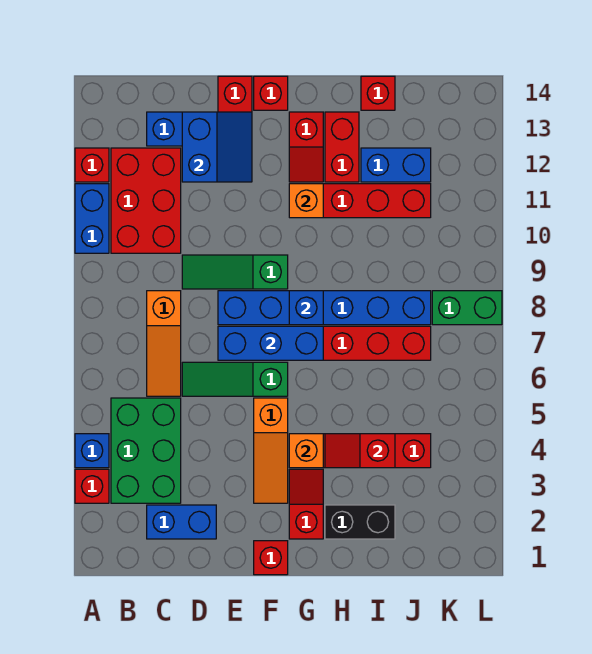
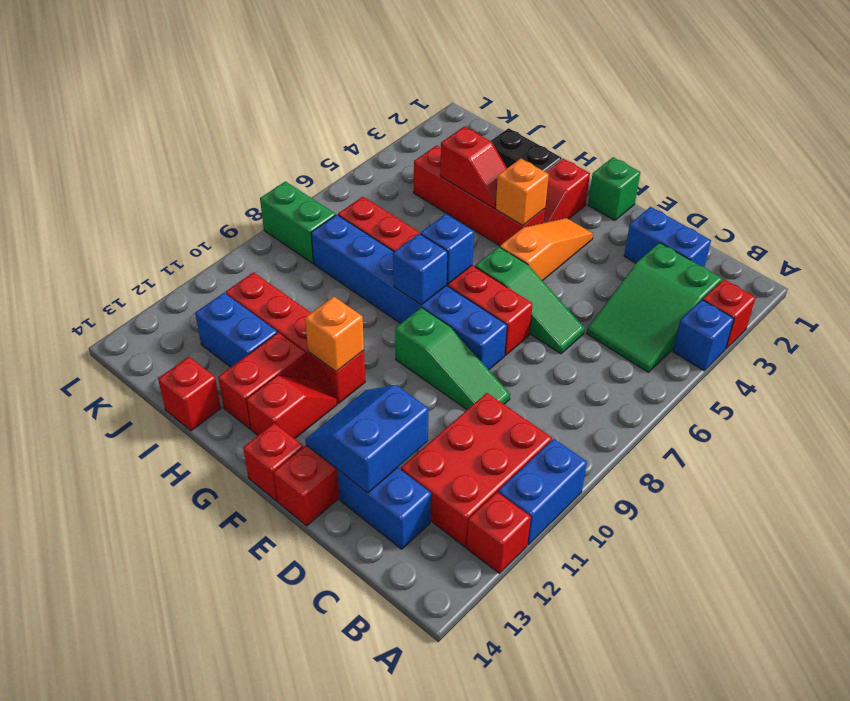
green 2x3 brick [111,398,181,503] -> green 2x3 slope [587,243,722,372]
orange 1x3 slope [147,291,181,396] -> none
blue 1x3 brick [218,326,323,360] -> blue 1x1 brick [421,214,474,284]
red 1x1 brick [254,541,288,575] -> green 1x1 brick [588,157,640,220]

